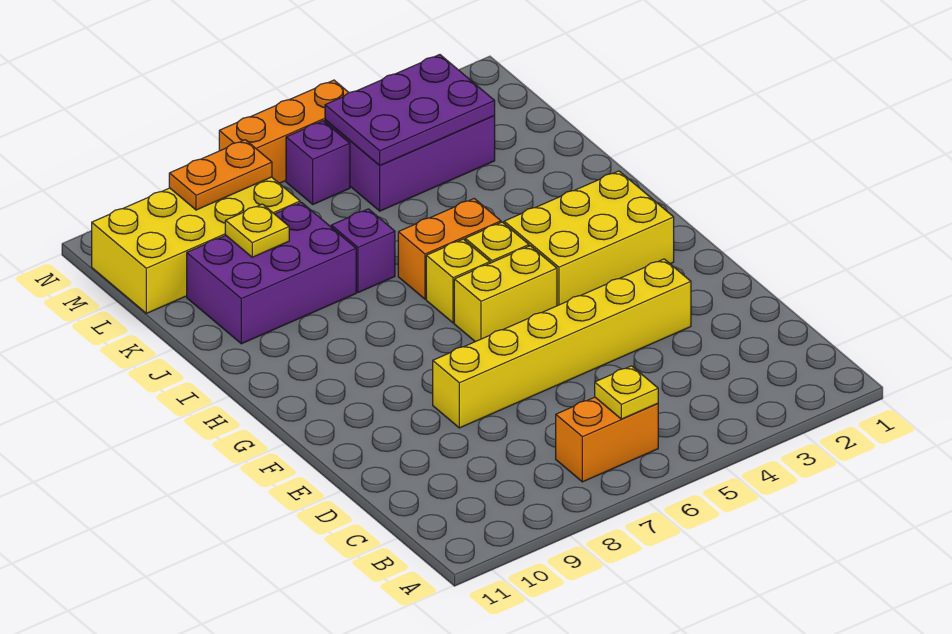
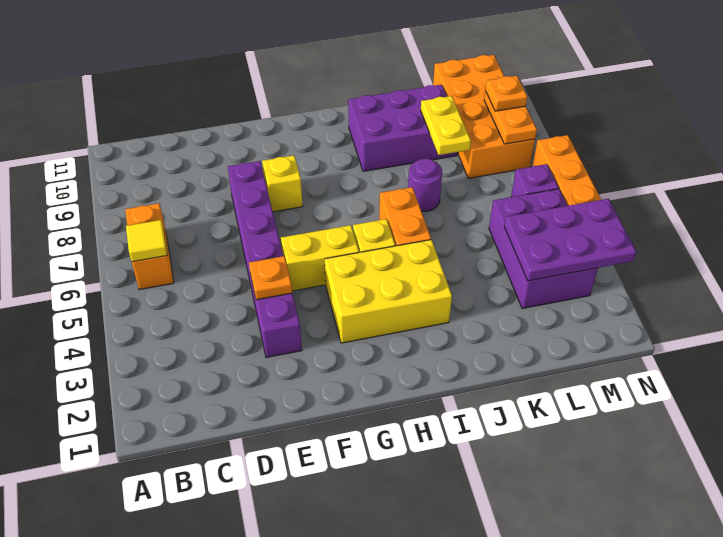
yellow 1x1 plate [595,366,658,419] -> yellow 1x1 tile [126,220,167,262]
yellow 1x6 brick [433,259,691,428] -> purple 1x6 brick [228,161,302,358]
none -> orange 1x1 plate [249,256,292,300]
yellow 2x3 brick [504,171,674,306] -> yellow 2x3 brick turned to [325,240,452,343]
yellow 1x2 brick [454,246,557,342] -> yellow 1x2 brick turned to [281,225,359,291]
yellow 1x1 brick [426,239,490,323] -> yellow 1x1 brick moved to [262,155,303,212]
purple 1x1 brick [331,209,395,293] -> purple 1x1 round brick [408,159,442,211]
purple 2x3 brick [187,202,356,344] -> purple 2x3 brick turned to [348,85,457,171]
yellow 1x1 plate [225,204,289,257] -> yellow 1x2 plate [421,96,471,155]
purple 2x3 plate [325,55,495,165] -> purple 2x3 plate turned to [504,199,636,281]
yellow 2x4 brick [92,177,300,313] -> orange 2x4 brick [433,55,535,178]
none -> orange 1x1 plate [485,76,527,111]

